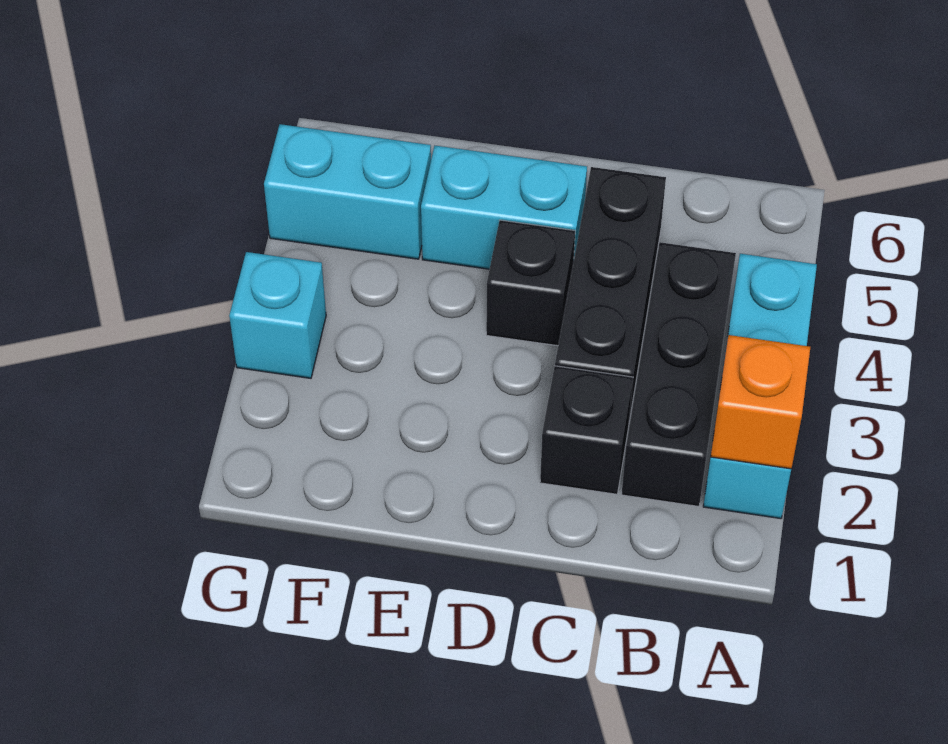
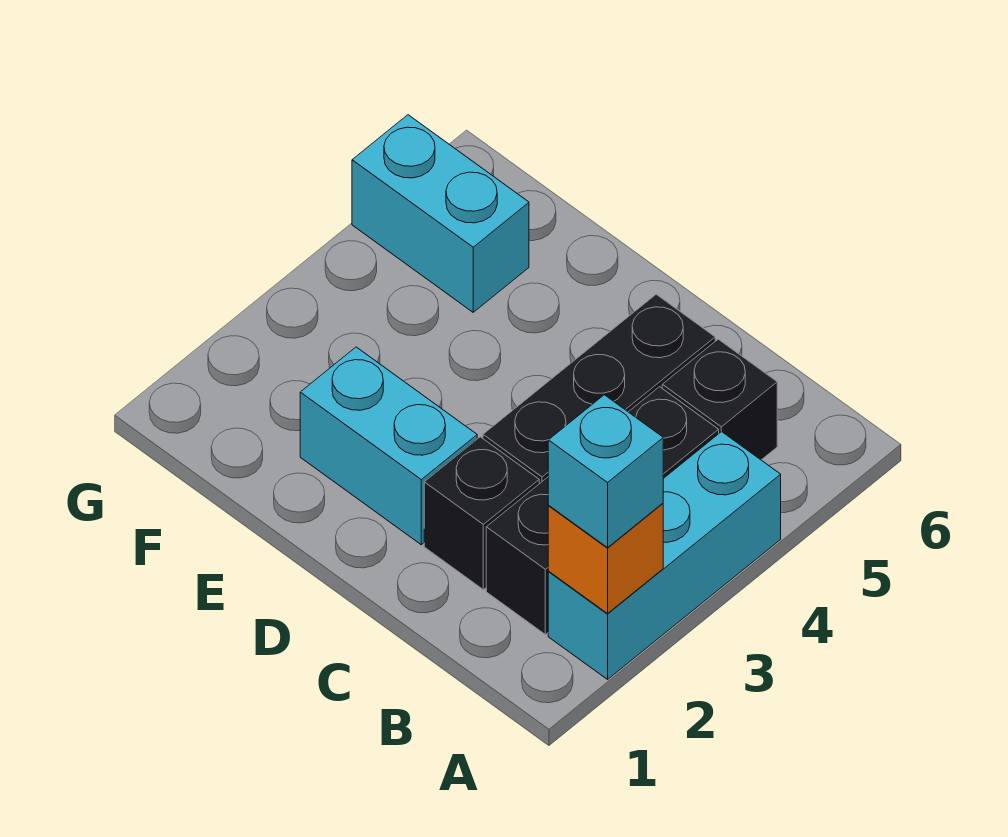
black 1x1 brick [486,220,575,346] -> black 1x1 brick moved to [662,339,777,460]
cyan 1x2 brick [421,146,587,269] -> cyan 1x2 brick moved to [300,347,477,545]
cyan 1x1 brick [229,252,326,378] -> cyan 1x1 brick moved to [548,395,663,548]

